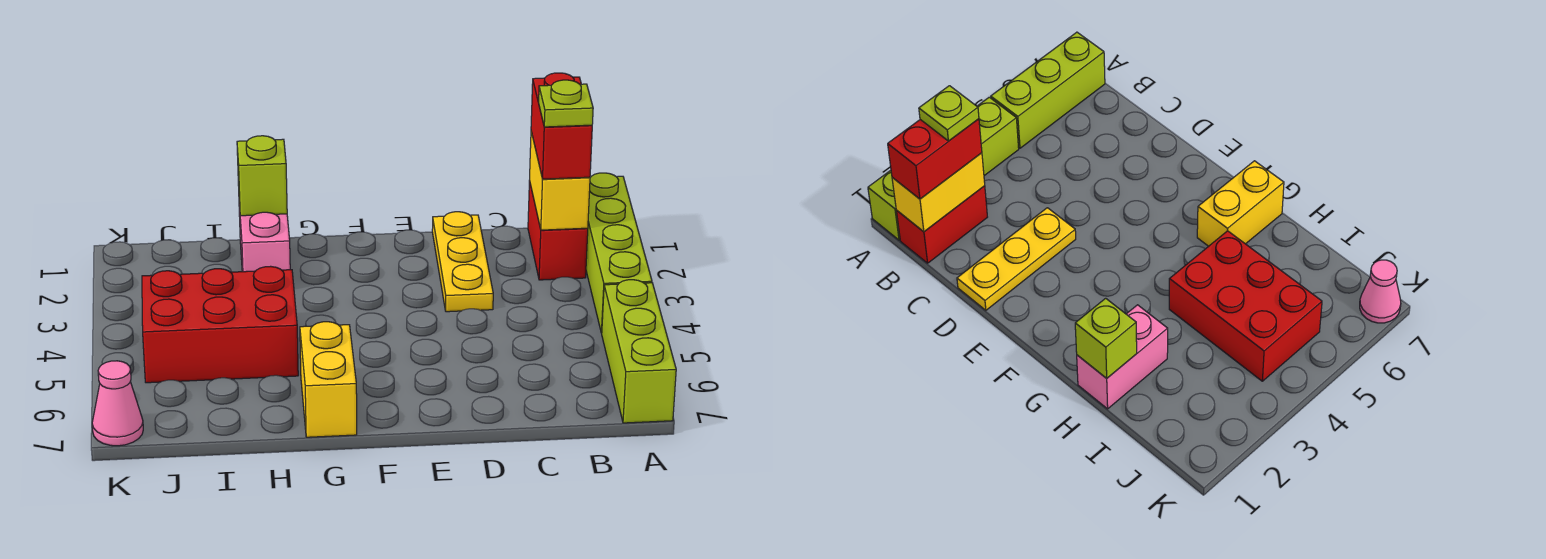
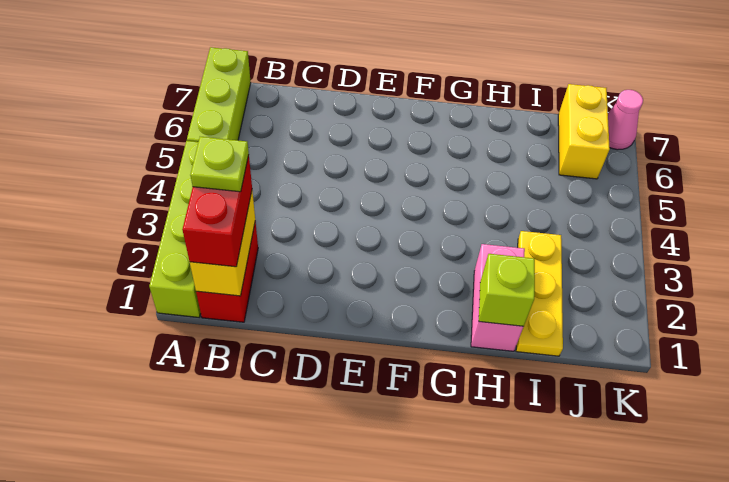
yellow 1x3 plate [432,212,493,312] -> yellow 1x3 plate moved to [516,231,563,356]
yellow 1x2 brick [300,322,357,437] -> yellow 1x2 brick moved to [558,84,610,179]
red 2x3 brick [142,266,298,383] -> none

